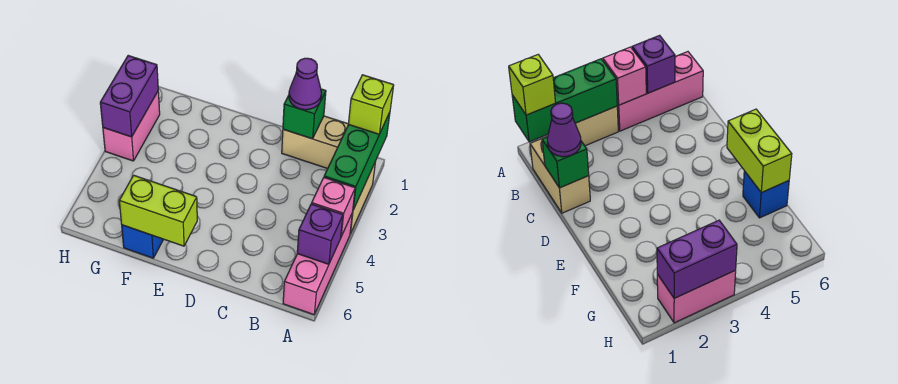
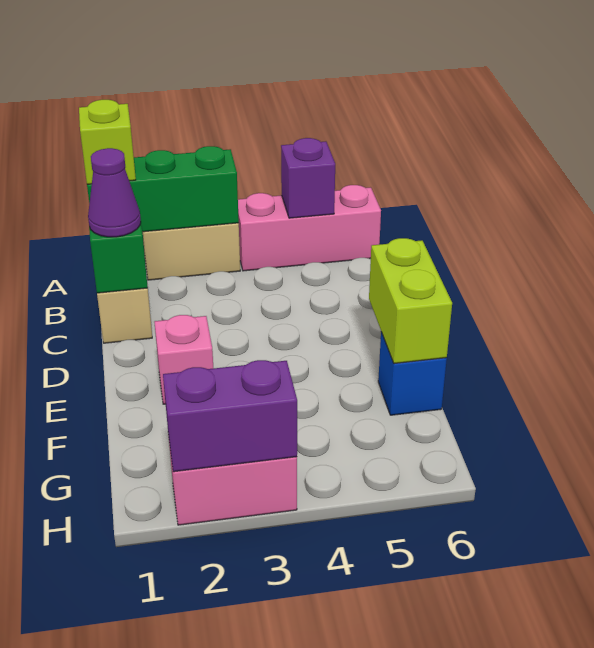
pink 1x1 brick [312,178,355,236] -> pink 1x1 brick moved to [154,315,213,404]

